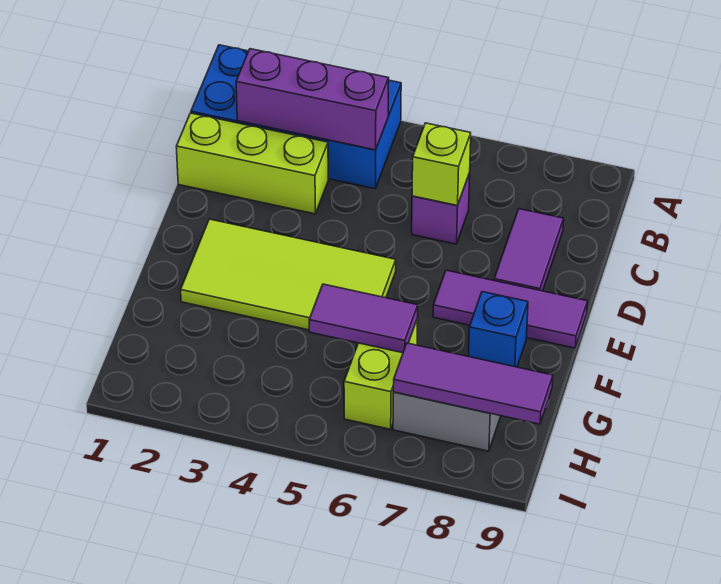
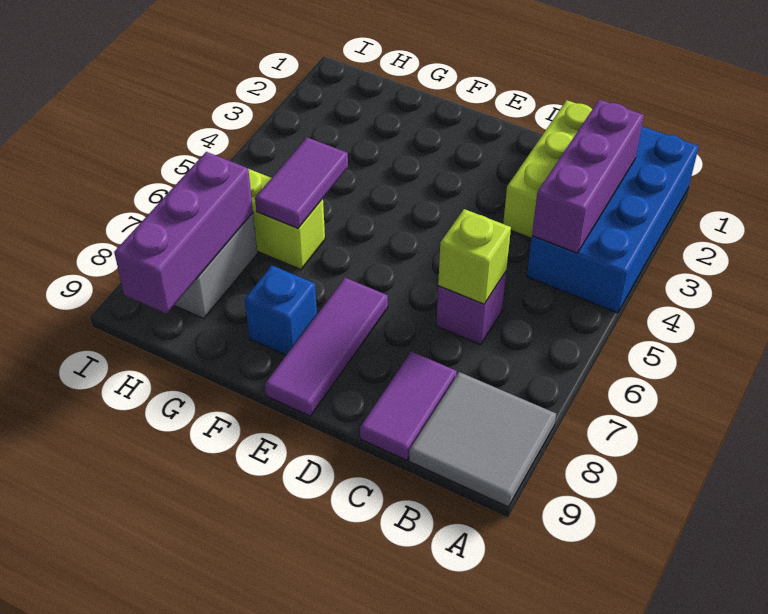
none -> grey 2x2 tile [409,372,556,507]
purple 1x2 tile [494,209,564,291] -> purple 1x2 tile turned to [360,352,457,460]
lime 2x4 tile [181,219,396,330] -> none
purple 1x3 tile [393,343,553,424] -> purple 1x3 brick [114,152,253,314]

